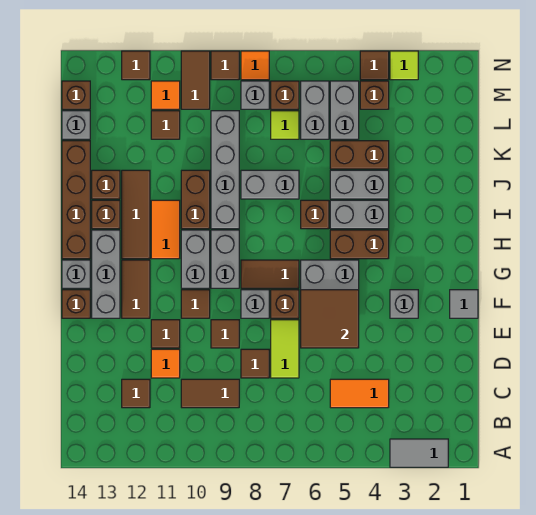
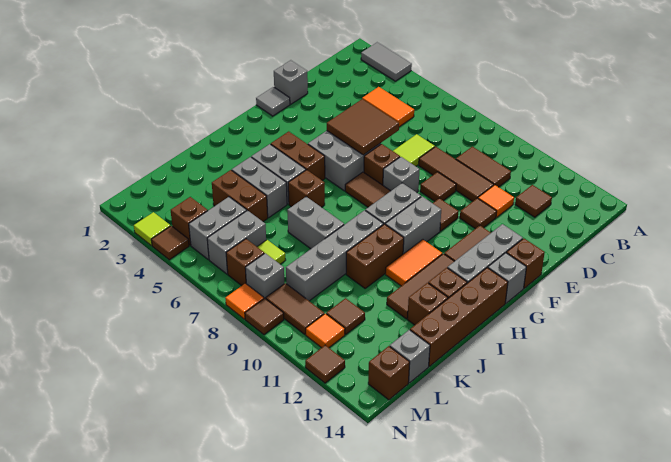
brown 1x1 tile [241,349,269,378] -> brown 1x3 tile [419,147,494,201]
grey 1x1 brick [390,290,418,318] -> grey 1x1 brick moved to [274,60,308,104]
brown 1x2 tile [181,51,210,109] -> brown 1x2 tile turned to [266,283,324,335]

